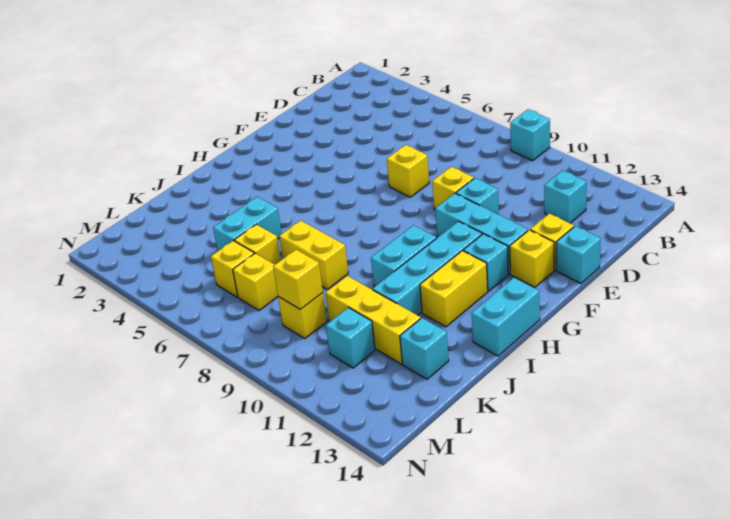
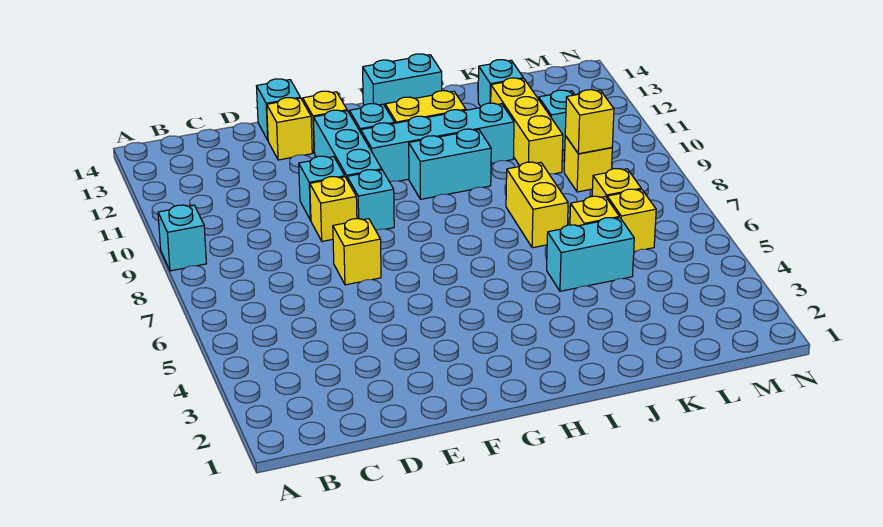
cyan 1x1 brick [544,170,587,223] -> cyan 1x1 brick moved to [347,170,394,230]

